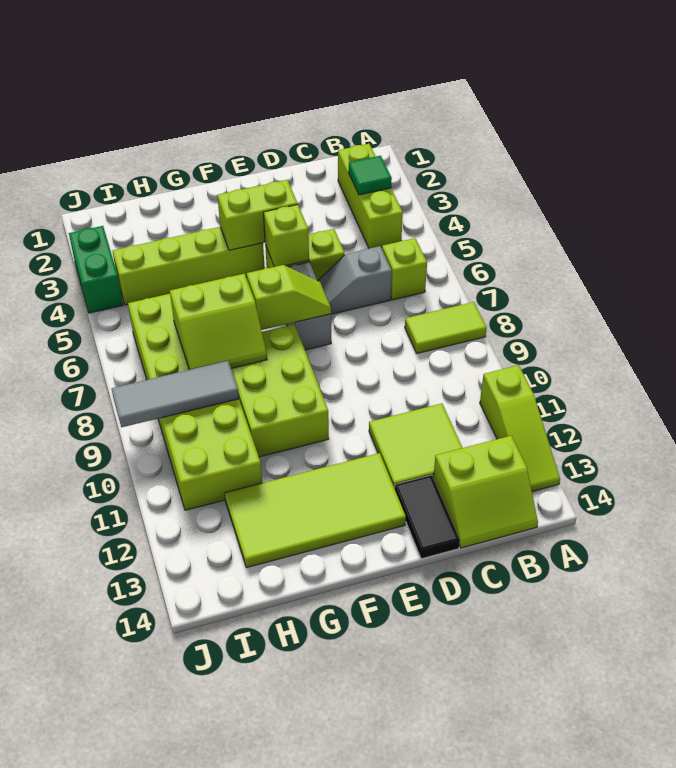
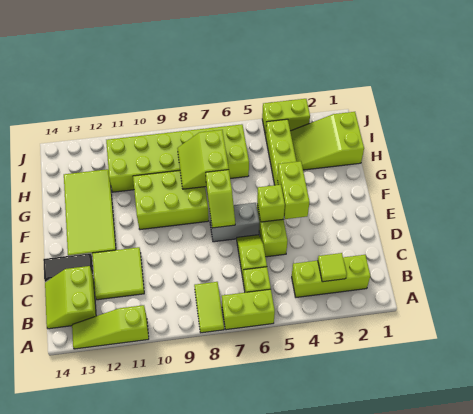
none -> lime 1x2 brick [222,289,275,330]
green 1x1 tile [349,156,392,195] -> lime 1x1 tile [318,253,347,282]
grey 1x2 slope [318,246,392,314] -> lime 1x2 slope [237,235,267,278]
none -> lime 2x3 slope [290,112,364,170]
grey 1x3 tile [112,361,239,427] -> none
green 1x2 brick [69,226,123,313] -> lime 1x2 brick [262,99,310,135]

